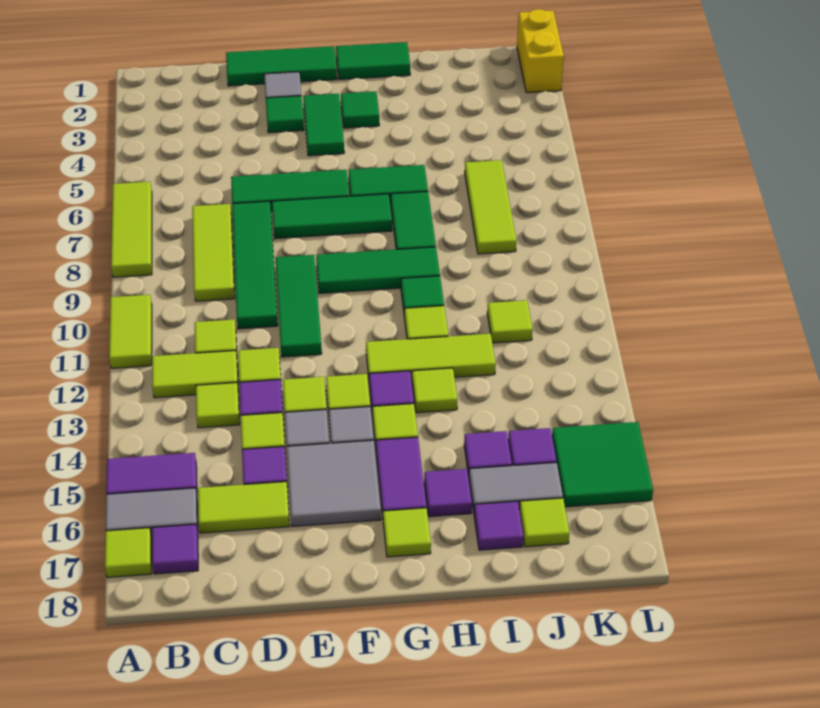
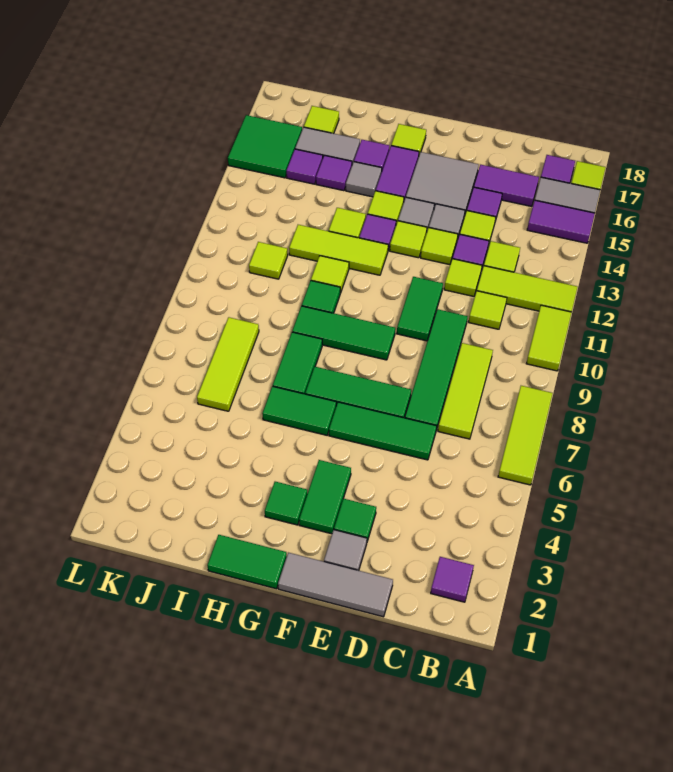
lime 1x2 tile [152,351,238,398] -> lime 1x3 tile [477,266,577,312]
lime 1x2 tile [198,482,289,533] -> purple 1x2 tile [474,165,539,207]
green 1x3 tile [226,46,337,86] -> grey 1x3 tile [278,553,393,617]
green 1x3 tile [275,255,322,357] -> green 1x2 tile [397,277,443,341]
none -> grey 1x1 tile [346,162,382,197]
purple 1x1 tile [474,501,523,550] -> purple 1x1 tile moved to [431,557,474,602]
yellow 1x2 brick [517,9,564,93] -> none

